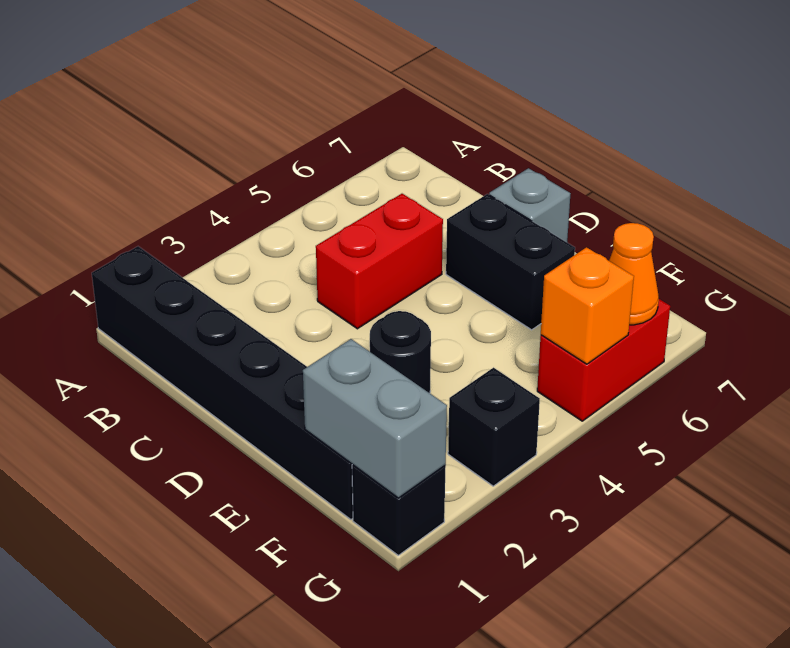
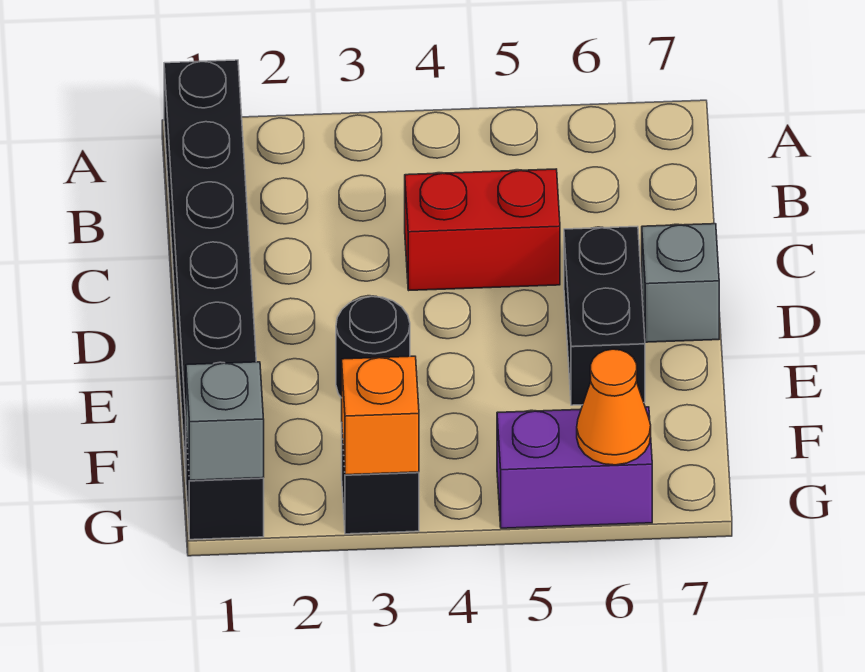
grey 1x2 brick [303,339,447,498] -> grey 1x1 brick [186,362,264,480]
red 1x2 brick [537,299,670,421] -> purple 1x2 brick [497,407,652,528]
orange 1x1 brick [541,247,634,364] -> orange 1x1 brick moved to [342,356,419,475]

